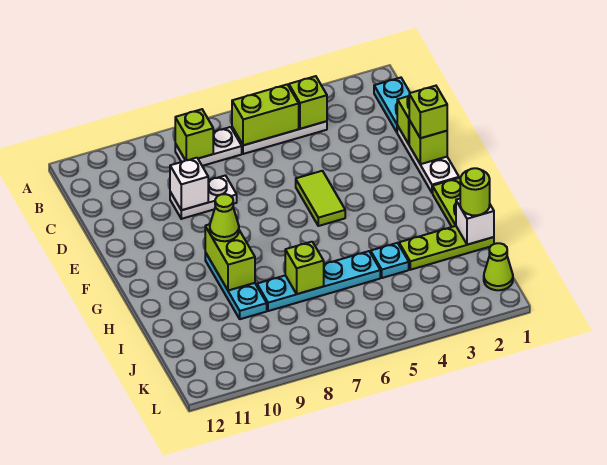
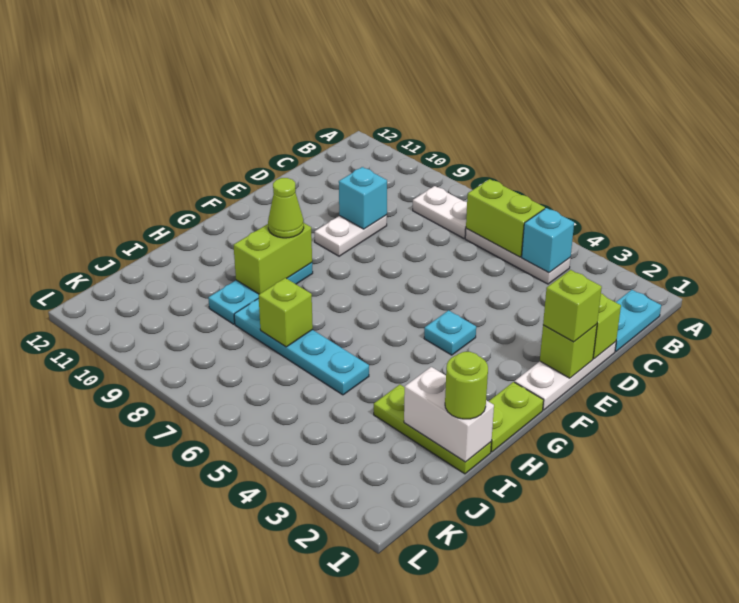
lime 1x1 brick [289,76,327,129] -> cyan 1x1 brick [522,208,574,273]
lime 1x1 brick [175,109,213,160] -> none
white 1x2 plate [170,175,237,219] -> white 1x2 plate turned to [315,215,387,256]
white 1x1 brick [170,158,208,210] -> cyan 1x1 brick [339,167,387,229]
lime 1x2 tile [296,171,345,226] -> none
white 1x1 brick [456,199,494,245] -> white 1x2 brick [404,367,494,462]
cyan 1x1 plate [371,243,409,278] -> cyan 1x1 plate moved to [424,310,476,355]
lime 1x1 cone [484,243,513,290] -> none

